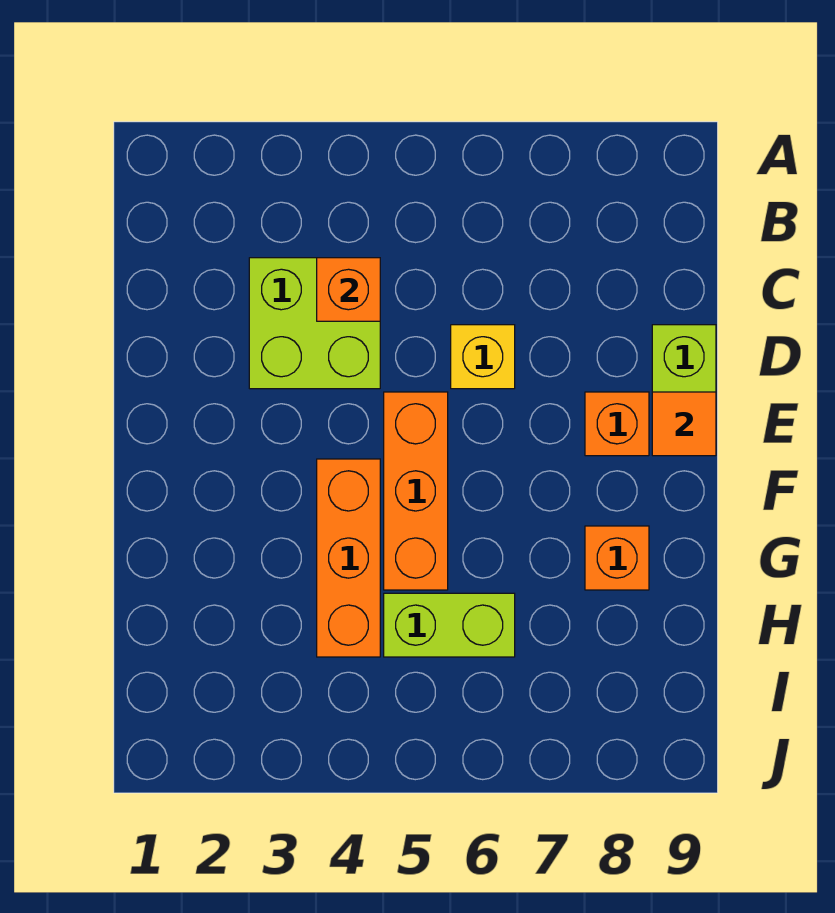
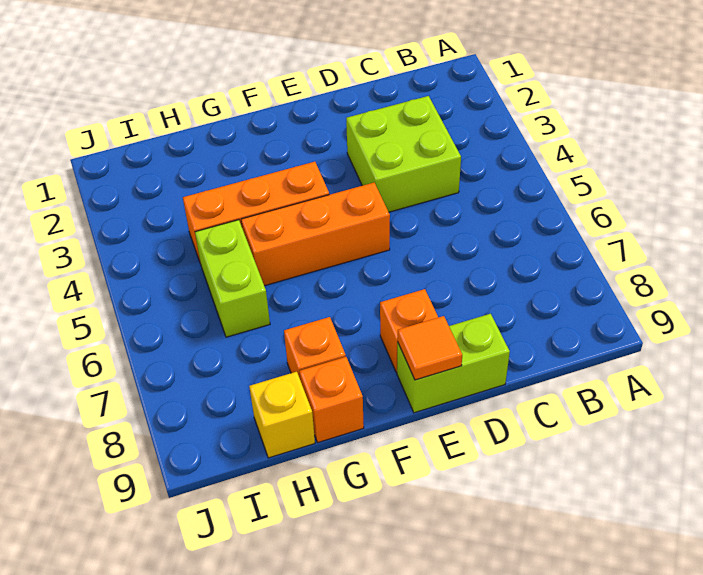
orange 1x1 brick [317,258,380,321] -> orange 1x1 brick moved to [299,357,364,443]
yellow 1x1 brick [451,325,515,389] -> yellow 1x1 brick moved to [249,372,315,458]

